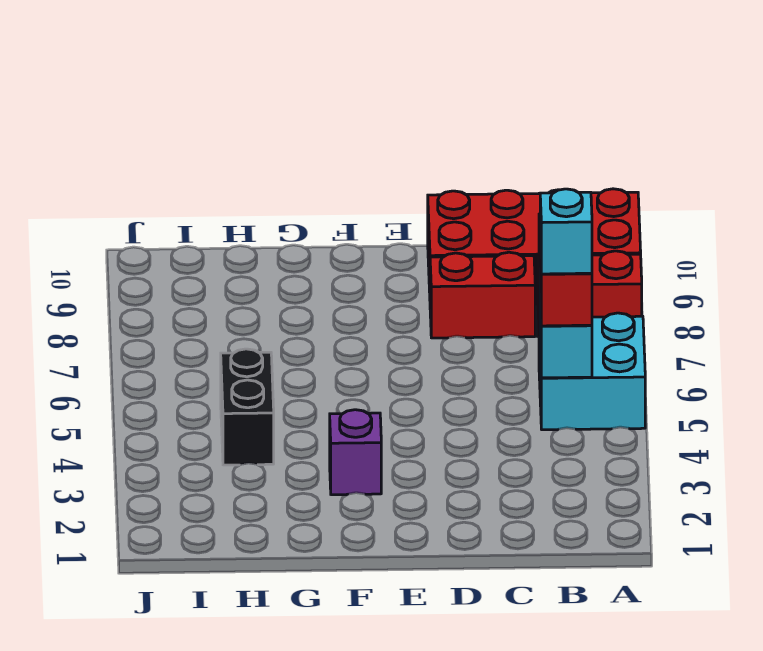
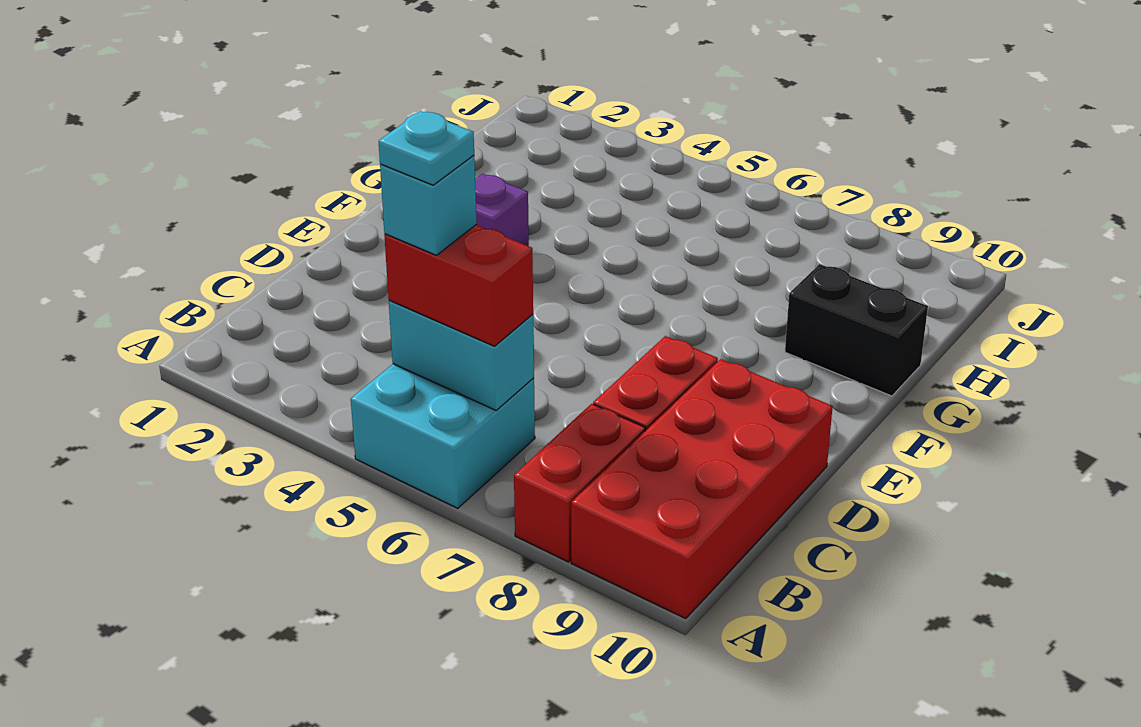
none -> cyan 1x1 plate [379,111,474,185]
black 1x2 brick [221,349,274,465] -> black 1x2 brick moved to [785,264,928,396]

